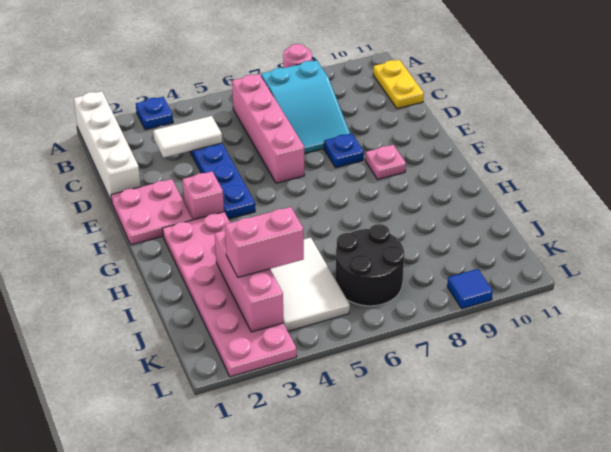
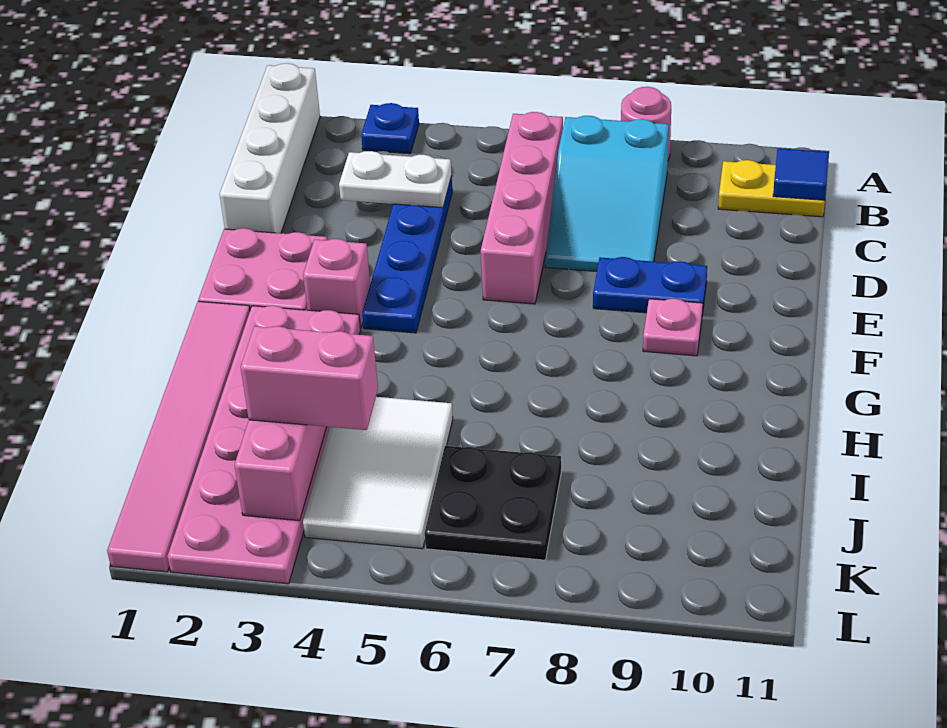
yellow 1x2 plate [373,60,424,109] -> yellow 1x2 plate turned to [718,160,825,217]
white 1x2 tile [153,116,222,158] -> white 1x2 plate [339,151,452,208]
blue 1x1 plate [324,133,364,168] -> blue 1x2 plate [593,257,707,314]
none -> pink 1x6 tile [107,301,250,572]
black 2x2 round brick [335,224,404,306] -> black 2x2 plate [425,446,561,560]
blue 1x1 tile [447,269,493,309] -> blue 1x1 tile moved to [773,148,829,201]

